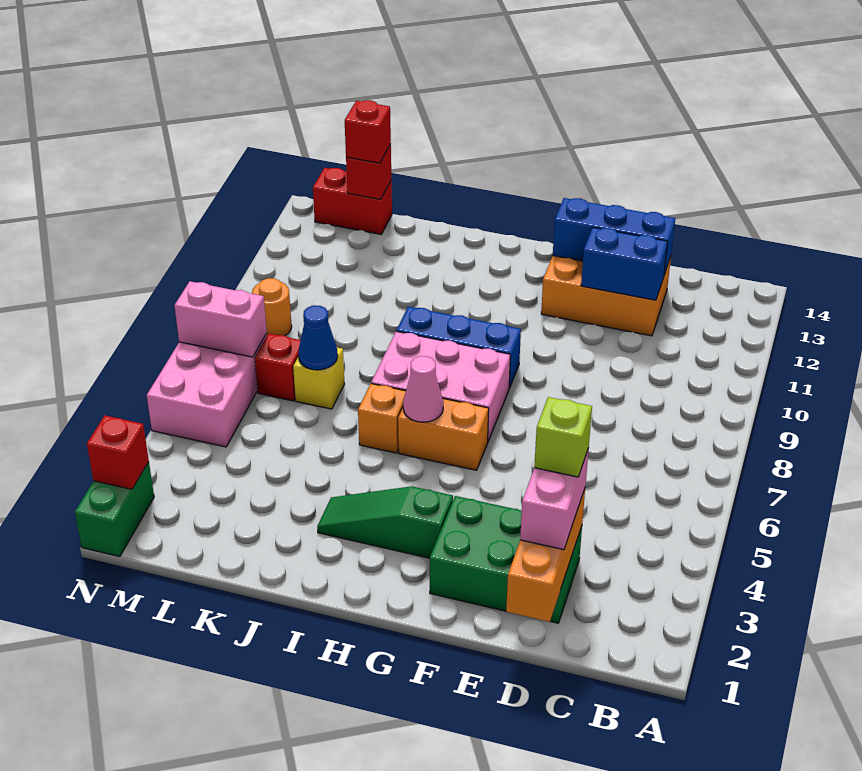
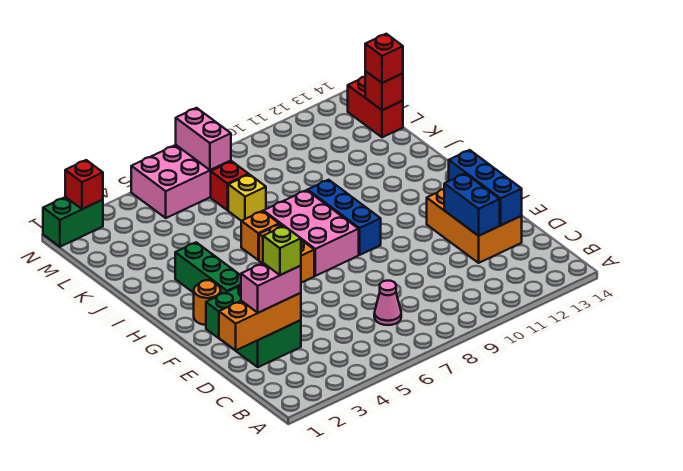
green 1x3 slope [317,486,453,558] -> green 1x3 brick [175,242,241,294]
pink 1x1 cone [403,356,443,422] -> pink 1x1 cone moved to [374,281,401,325]
blue 1x1 cone [298,305,338,370] -> none
orange 1x1 round brick [252,278,292,336] -> orange 1x1 round brick moved to [194,280,221,325]

